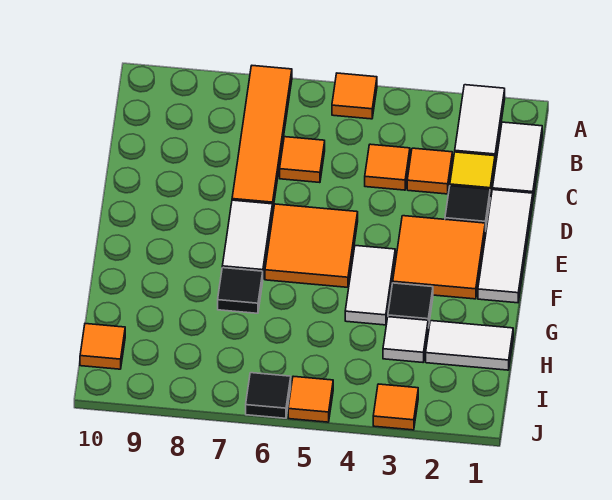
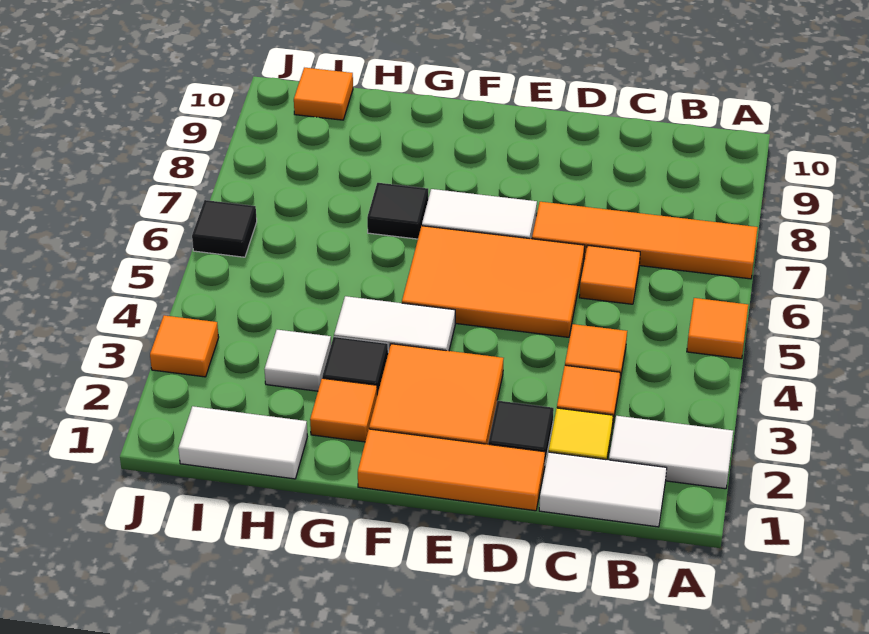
white 1x3 tile [478,190,533,303] -> orange 1x3 tile [358,429,545,511]
orange 2x2 tile [265,204,358,287] -> orange 2x3 tile [402,226,585,337]
white 1x2 tile [426,321,513,370] -> white 1x2 tile turned to [178,406,307,479]
orange 1x1 tile [288,376,333,422] -> orange 1x1 tile moved to [310,378,377,442]

